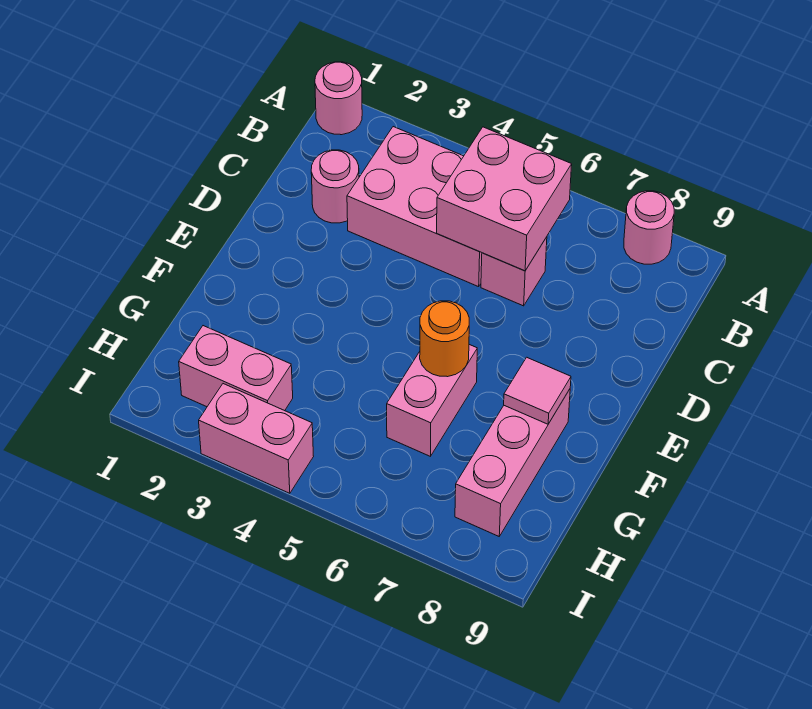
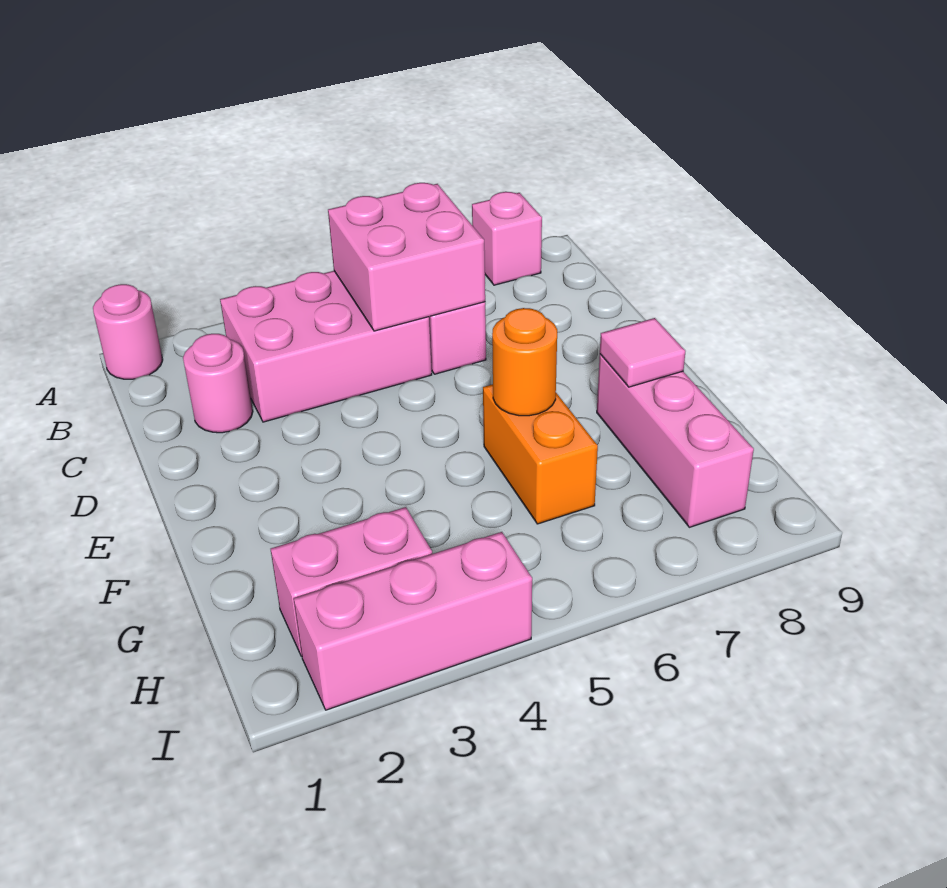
pink 1x1 round brick [624,191,674,264] -> pink 1x1 brick [472,192,542,285]
pink 1x2 brick [387,345,477,456] -> orange 1x2 brick [483,384,598,524]
pink 1x2 brick [199,384,314,493] -> pink 1x3 brick [294,532,532,710]

